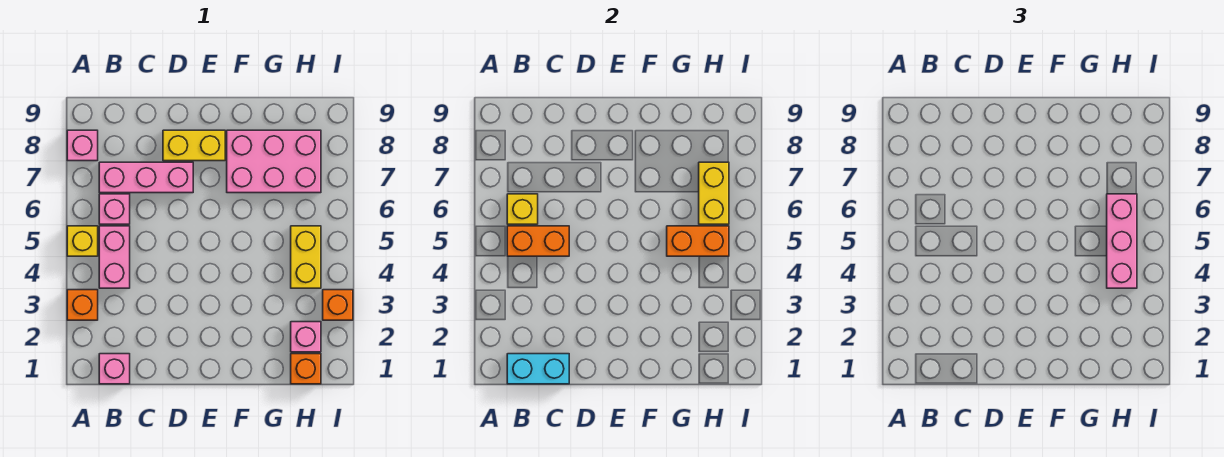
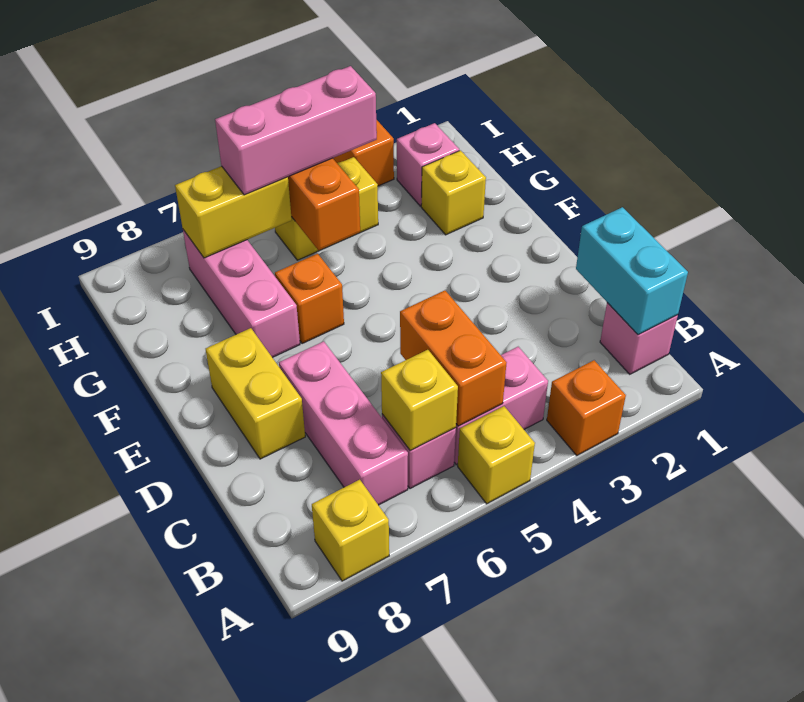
pink 1x1 brick [67,130,98,161] -> yellow 1x1 brick [312,480,389,581]
pink 2x3 brick [227,130,321,193] -> pink 1x3 brick [183,230,300,358]
none -> yellow 1x1 brick [421,150,486,235]
orange 1x1 brick [291,354,321,384] -> orange 1x1 brick moved to [275,254,344,343]

